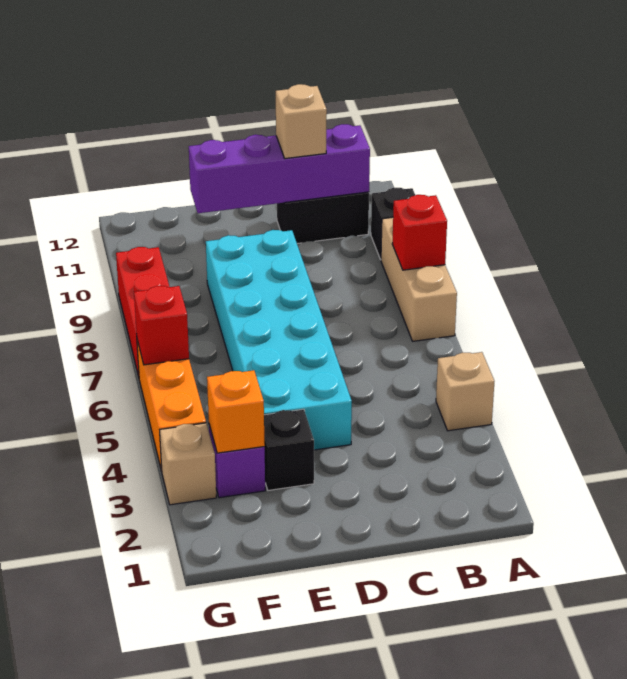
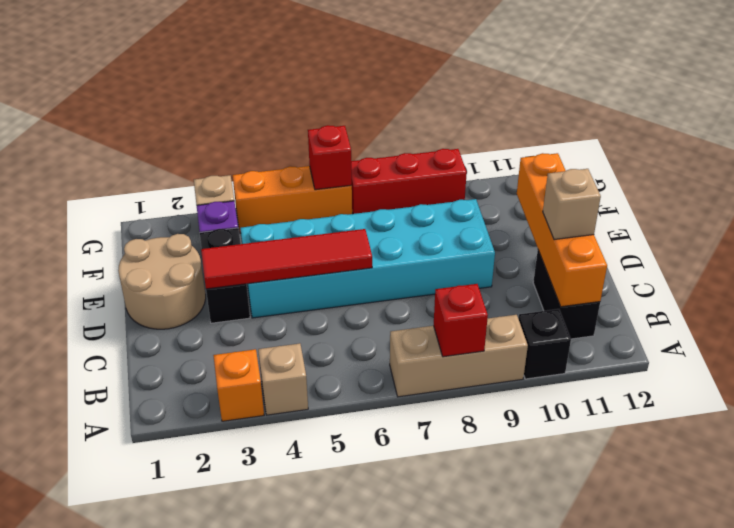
purple 1x4 brick [189,124,370,213] -> orange 1x4 brick [517,153,607,307]
none -> tan 2x2 round brick [118,234,206,329]
none -> red 1x4 tile [201,229,372,289]
black 1x1 brick [264,409,314,490] -> black 1x2 brick [200,228,250,323]
orange 1x1 brick [207,370,265,453] -> orange 1x1 brick moved to [213,349,264,421]

